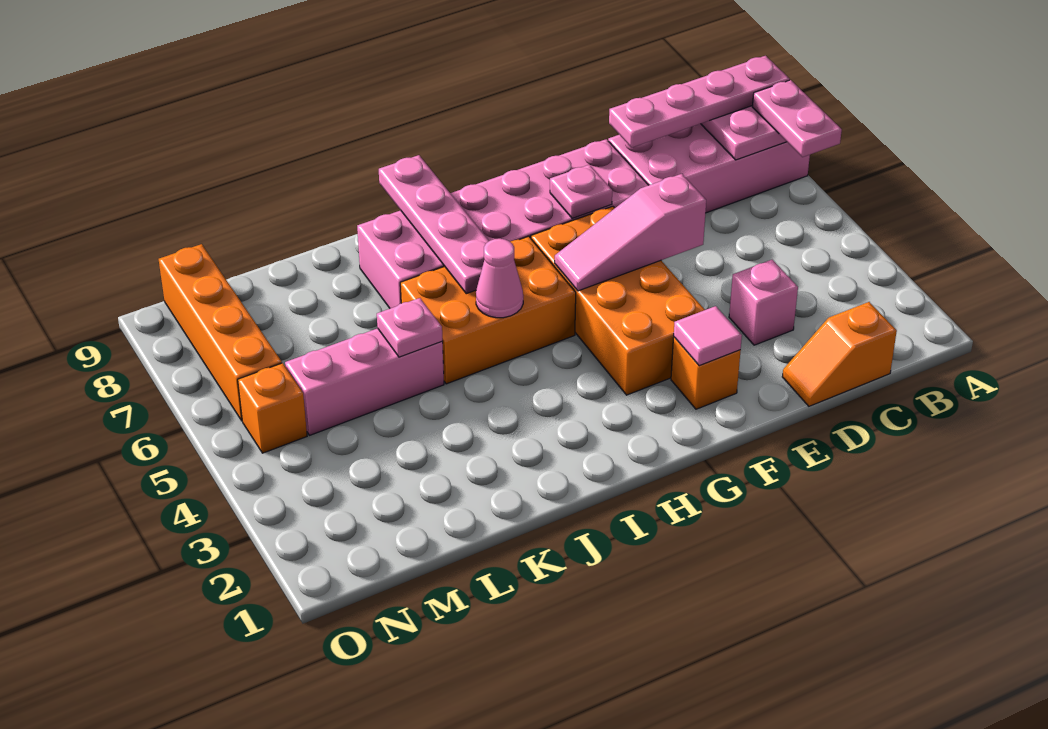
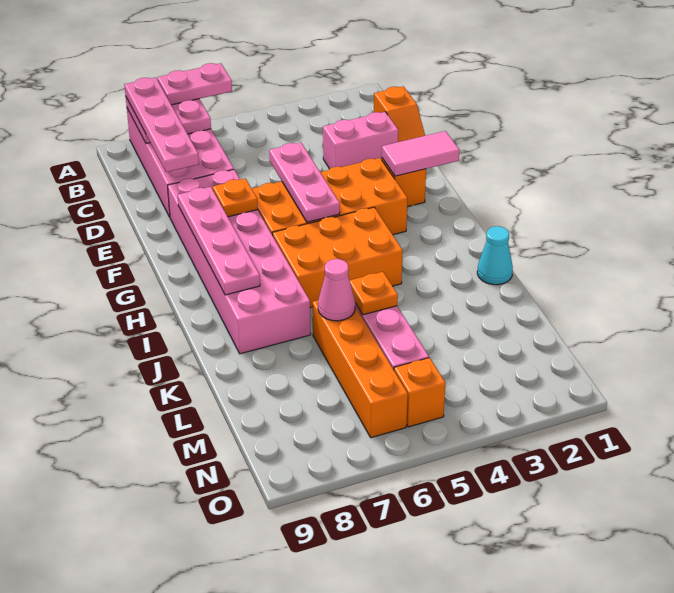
pink 1x1 brick [729,260,798,345] -> pink 1x2 brick [323,112,398,169]
pink 1x3 slope [555,174,706,291] -> pink 1x3 plate [269,142,340,222]
pink 1x1 tile [674,306,742,366] -> pink 1x2 tile [382,131,459,176]
pink 1x1 plate [550,165,612,218] -> orange 1x1 plate [213,178,258,217]
orange 2x3 brick [400,236,576,384] -> orange 2x3 brick turned to [273,207,403,308]
pink 1x1 cone [476,239,523,318] -> pink 1x1 cone moved to [318,259,355,321]
pink 1x4 plate [379,155,489,294] -> pink 1x4 plate turned to [178,187,260,295]
none -> cyan 1x1 cone [477,226,513,285]
pink 1x1 plate [377,298,442,357] -> orange 1x1 plate [350,272,398,315]
orange 1x4 brick [159,244,282,421] -> orange 1x4 brick turned to [312,300,408,438]

